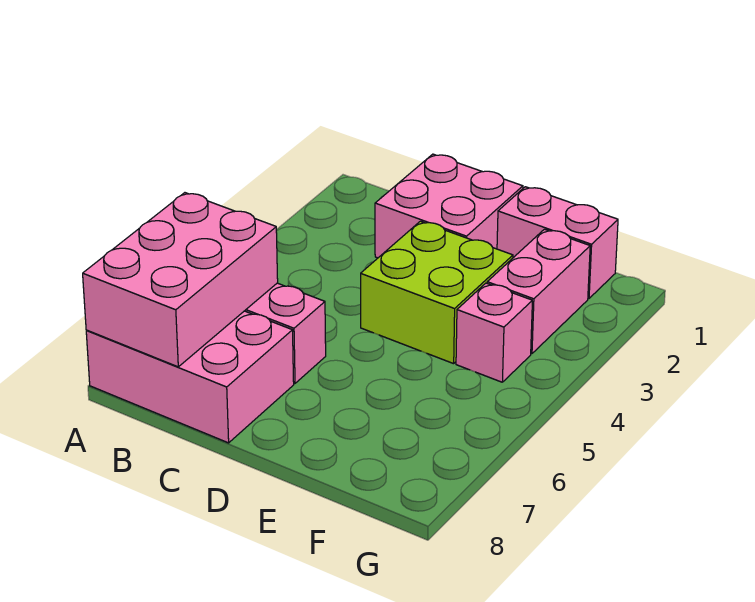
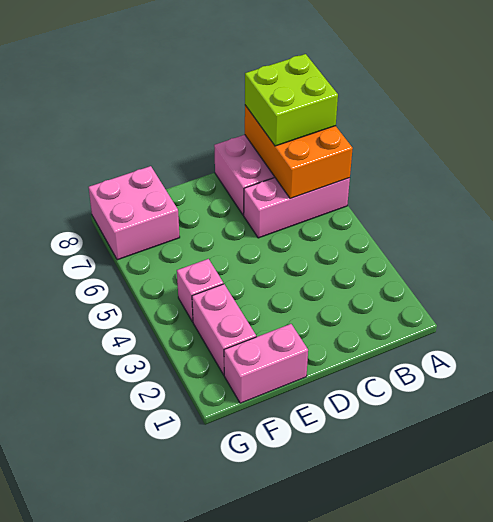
pink 2x3 brick [83,193,278,367] -> orange 2x3 brick [245,105,353,199]
pink 2x2 brick [375,154,523,258] -> pink 2x2 brick moved to [89,166,180,260]
lime 2x2 brick [361,221,513,364] -> lime 2x2 brick moved to [245,54,338,146]

